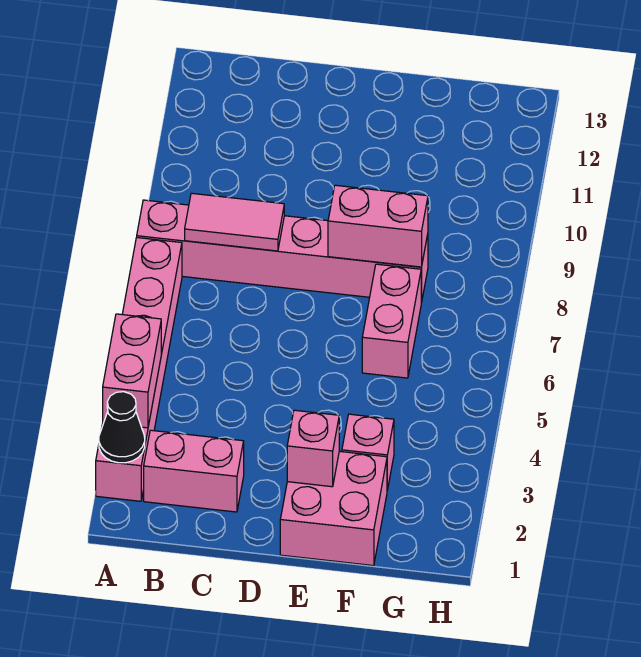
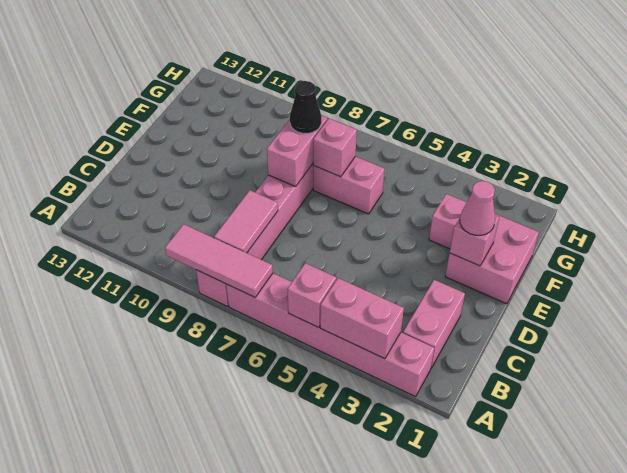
black 1x1 cone [99,392,145,463] -> black 1x1 cone moved to [290,81,322,134]
none -> pink 1x1 brick [287,263,336,328]
none -> pink 1x3 tile [165,224,273,297]
none -> pink 1x1 cone [460,181,495,235]
none -> pink 1x1 brick [313,118,357,177]

